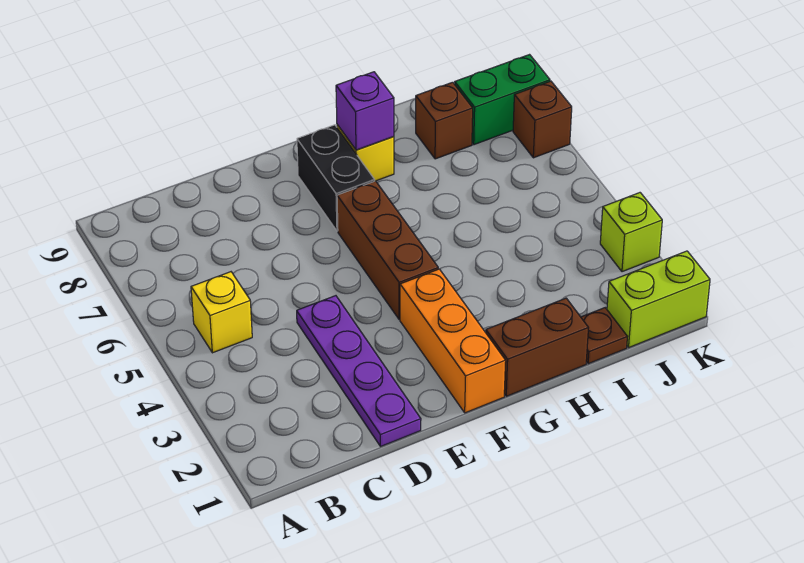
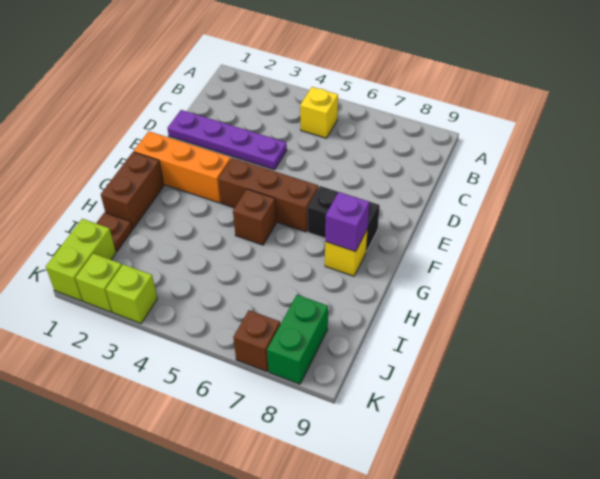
brown 1x1 brick [416,82,473,159] -> brown 1x1 brick moved to [233,189,276,245]
none -> lime 1x1 brick [75,253,122,312]

